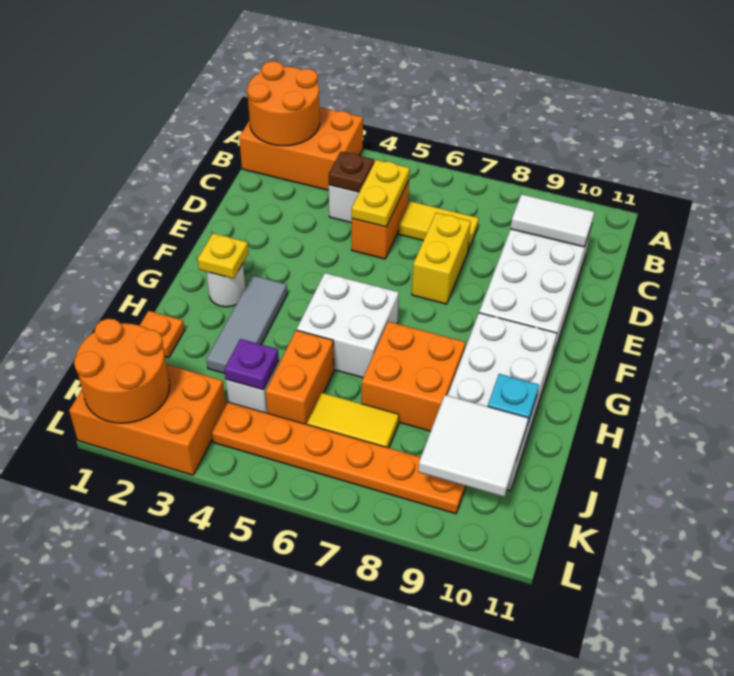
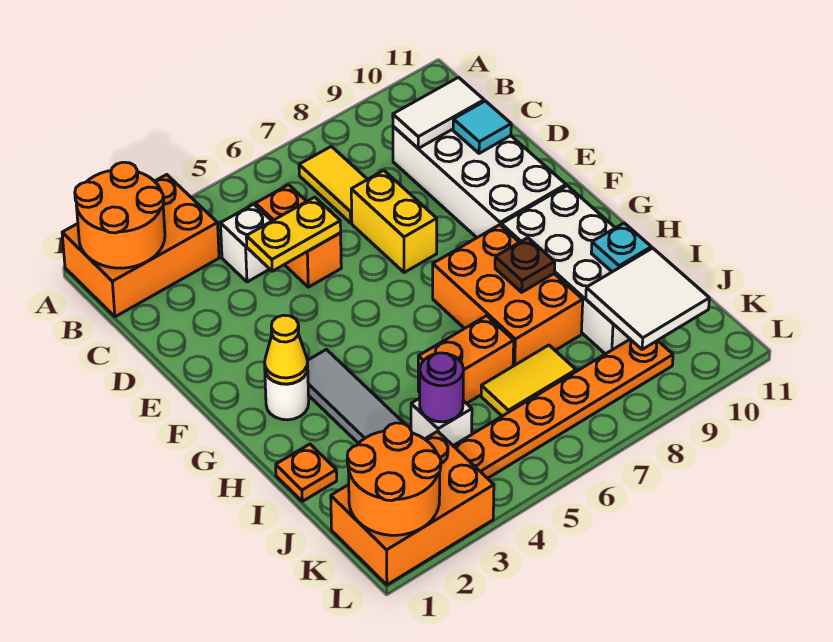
brown 1x1 plate [329,152,374,192] -> brown 1x1 plate moved to [495,238,555,292]
yellow 1x2 plate [352,160,410,227] -> yellow 1x2 plate turned to [246,197,341,271]
yellow 1x2 tile [399,201,479,250] -> yellow 1x2 tile turned to [299,146,367,223]
none -> cyan 1x1 tile [453,101,511,153]
yellow 1x1 plate [198,233,249,279] -> yellow 1x1 cone [265,315,308,384]
white 2x2 brick [297,273,399,378] -> none
orange 2x2 brick [361,321,465,431] -> orange 2x3 brick [433,225,583,366]
orange 1x2 brick [266,330,334,424] -> orange 1x2 brick turned to [418,316,514,404]
purple 1x1 plate [224,339,279,390] -> purple 1x1 round brick [420,353,464,422]

